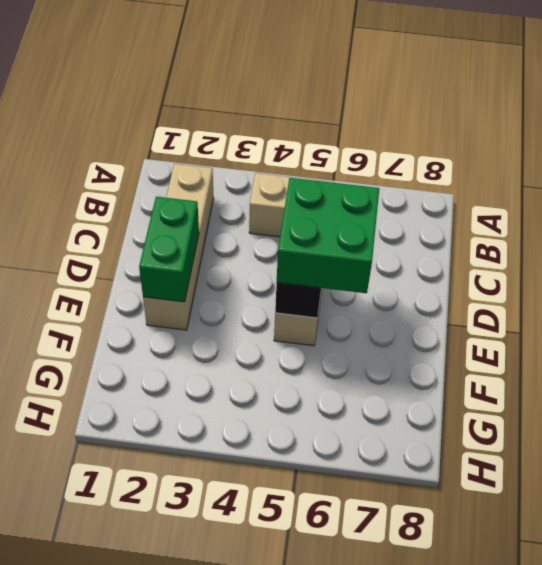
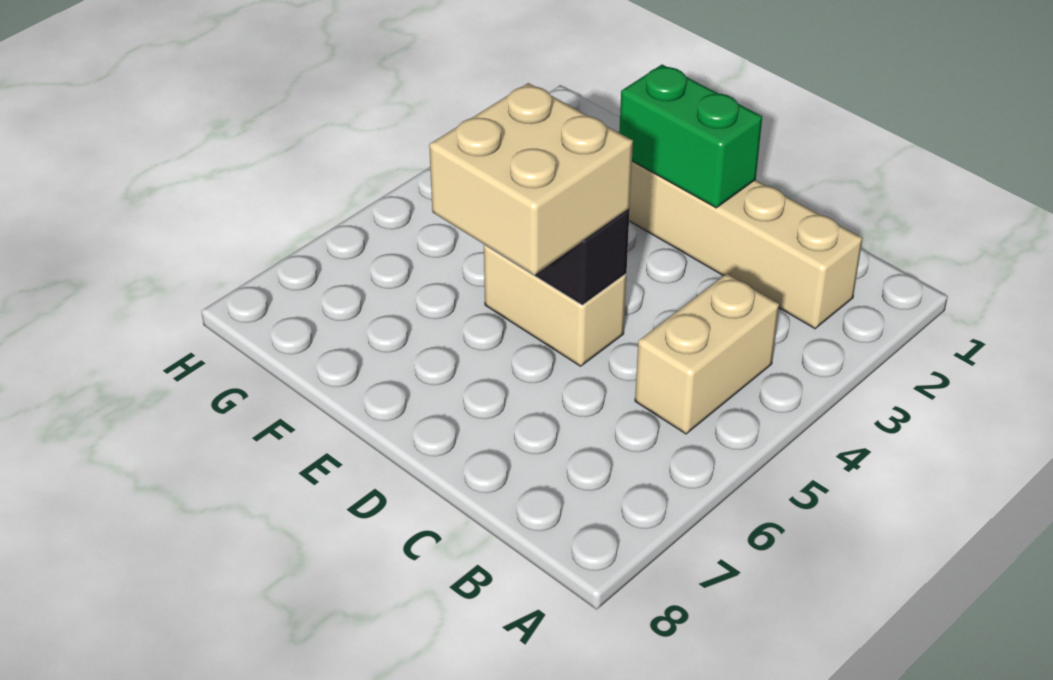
green 2x2 brick [277,178,379,293] -> tan 2x2 brick [429,83,633,275]

